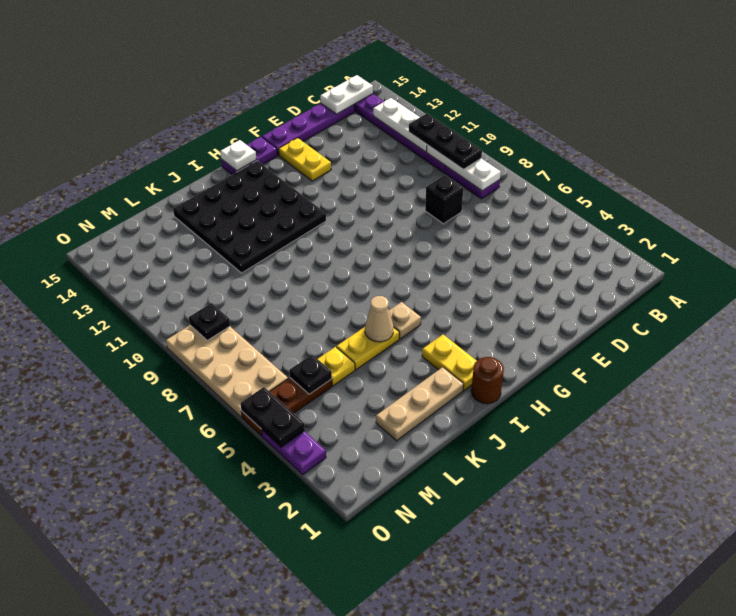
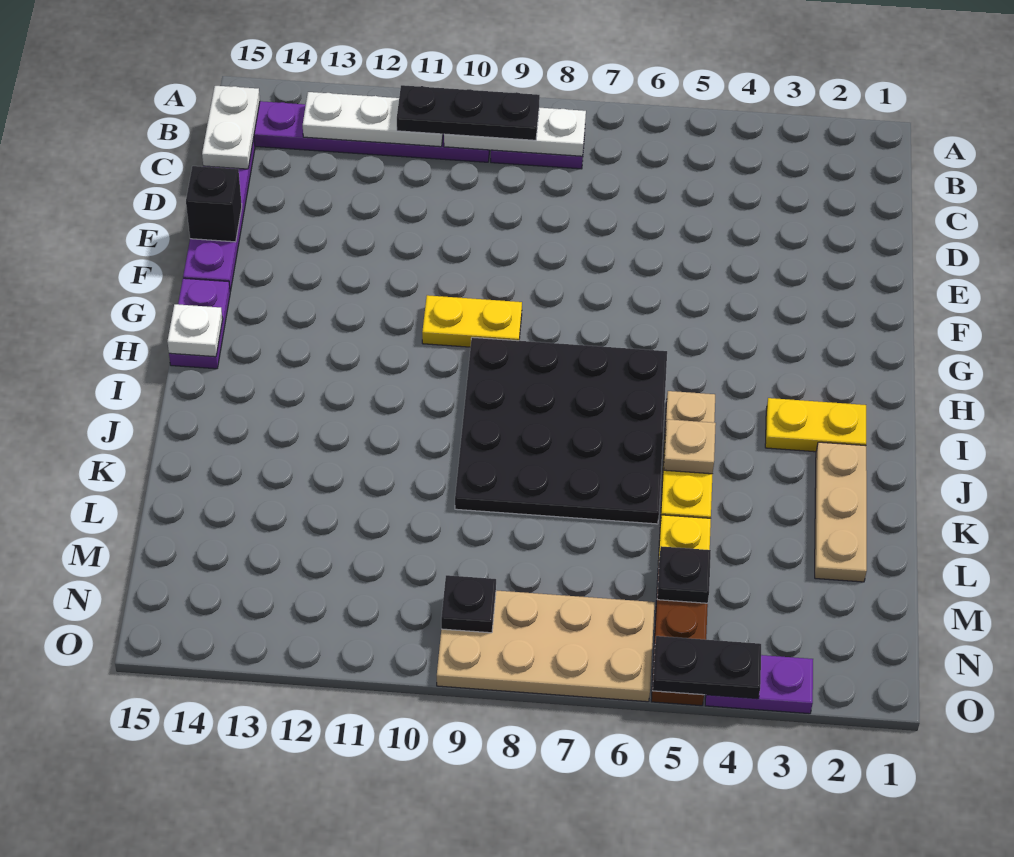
black 1x1 brick [425,175,463,224] -> black 1x1 brick moved to [186,166,242,242]
yellow 1x2 plate [279,138,331,181] -> yellow 1x2 plate moved to [422,295,522,347]
black 4x4 plate [173,161,326,273] -> black 4x4 plate moved to [455,337,667,524]
brown 1x1 round brick [471,357,504,404] -> none
tan 1x1 cone [365,296,394,342] -> tan 1x1 plate [664,419,716,474]

